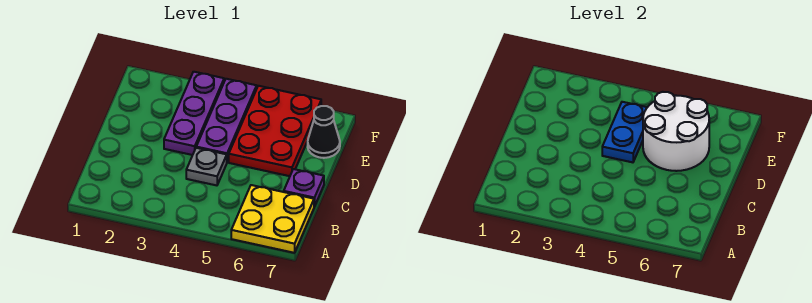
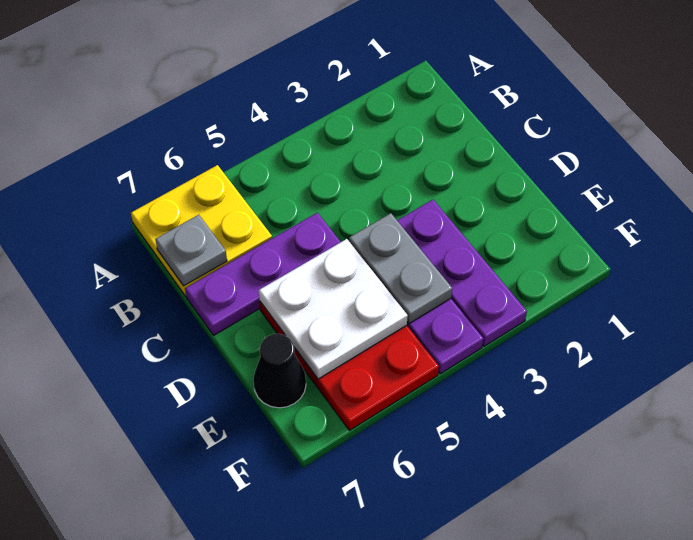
grey 1x1 plate [186,148,227,185] -> grey 1x1 plate moved to [155,215,227,286]
purple 1x1 plate [284,169,324,207] -> purple 1x3 plate [185,213,340,335]
blue 1x2 plate [602,102,647,162] -> grey 1x2 plate [349,213,452,324]
white 2x2 round brick [643,92,709,171] -> white 2x2 plate [258,239,408,379]

